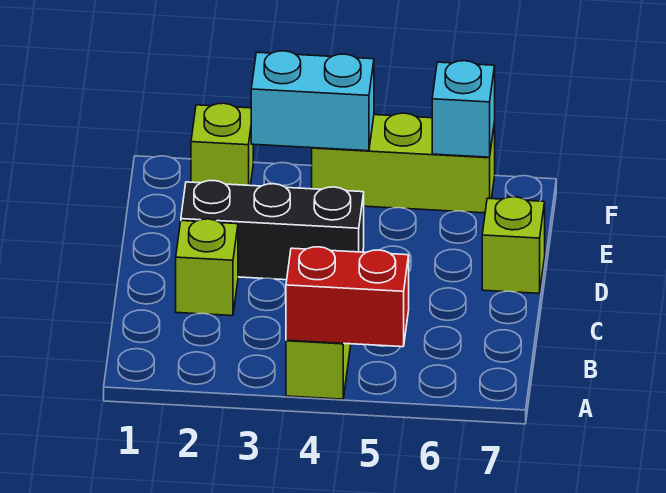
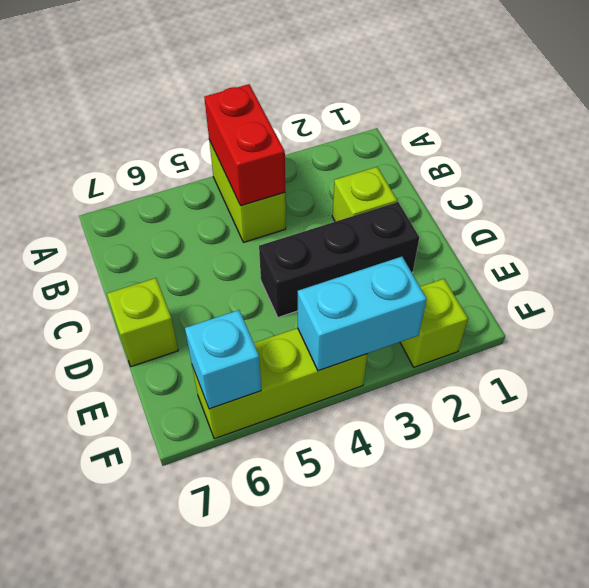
red 1x2 brick [286,247,409,347] -> red 1x2 brick turned to [204,84,285,206]

